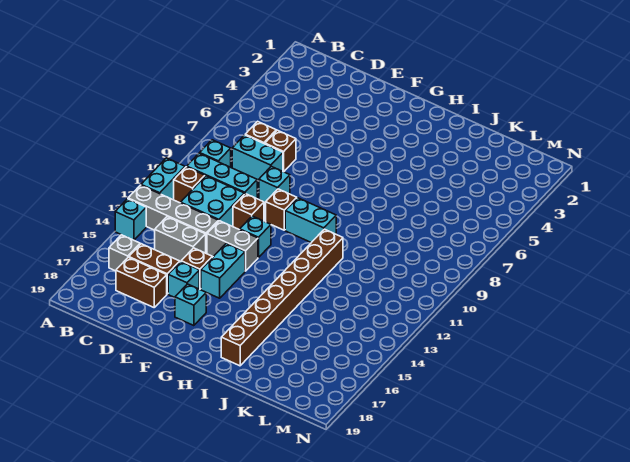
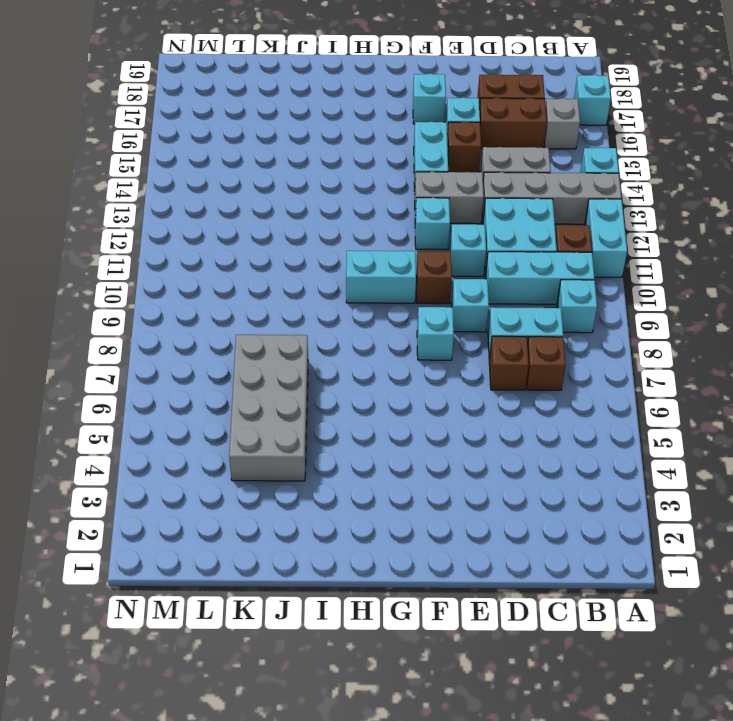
none -> cyan 1x1 brick [574,75,611,125]
brown 1x1 brick [233,194,264,230] -> cyan 1x1 brick [450,224,486,276]
none -> cyan 1x1 brick [417,307,454,360]
brown 1x8 brick [221,229,343,366] -> none
none -> grey 2x4 brick [229,335,308,481]

